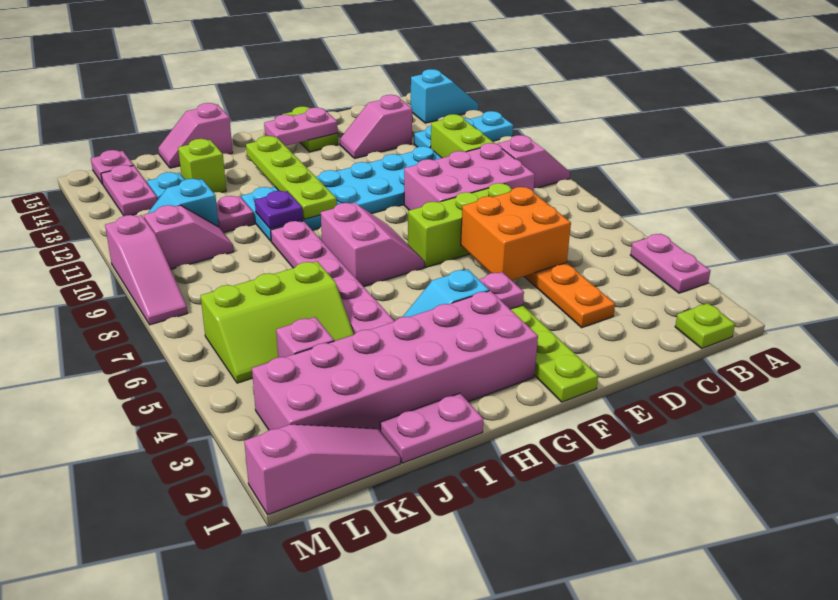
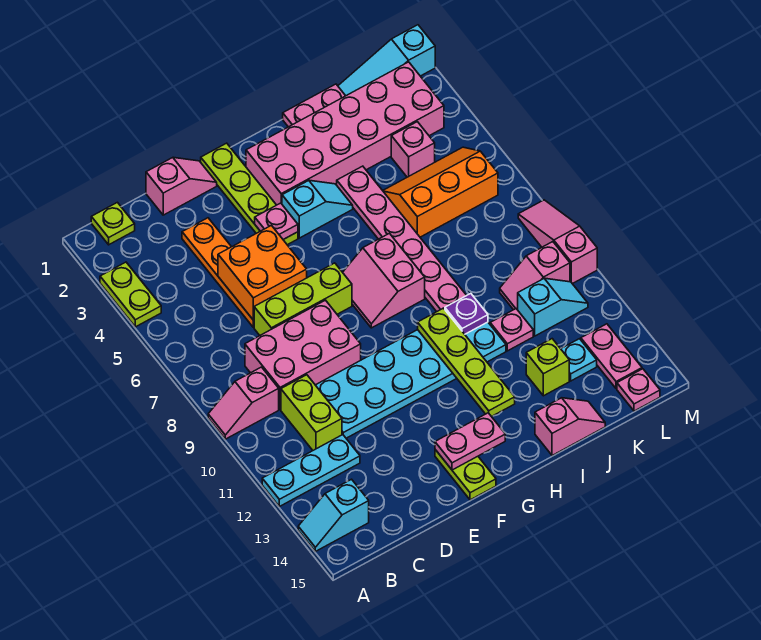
pink 1x2 plate [630,234,710,293] -> lime 1x2 plate [100,262,161,327]
pink 1x2 slope [340,95,412,159] -> pink 1x2 slope moved to [146,157,217,215]
lime 2x3 slope [201,261,354,383] -> orange 2x3 slope [383,147,498,237]
pink 1x3 slope [244,424,400,515] -> cyan 1x3 slope [338,25,435,96]

